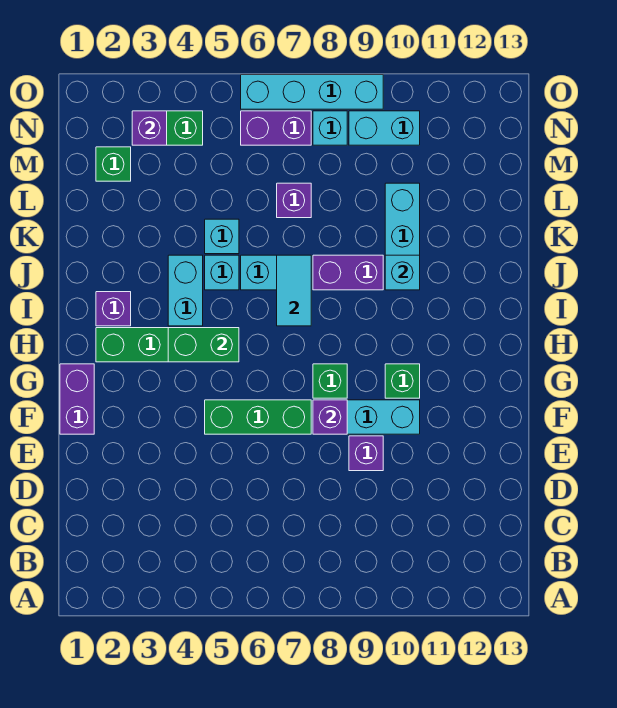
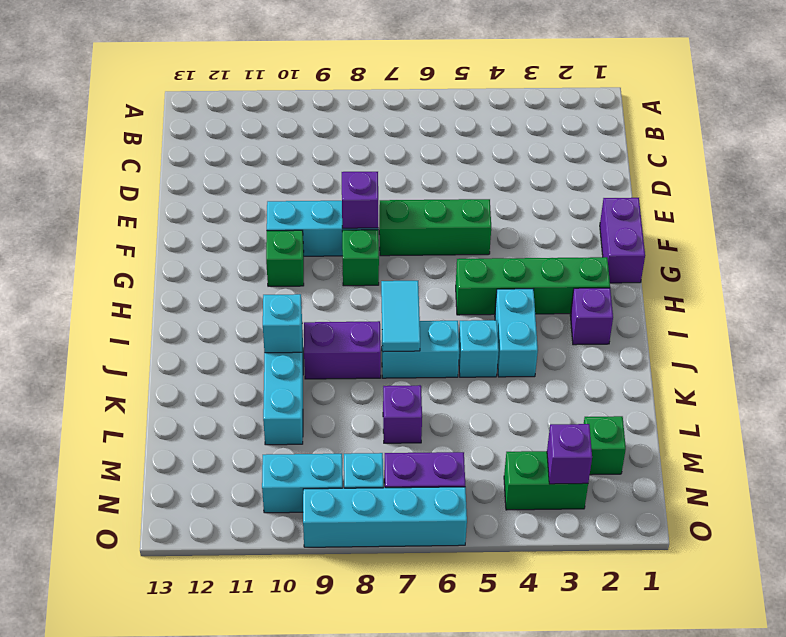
purple 1x1 brick [349,436,383,471] -> none
green 1x2 brick [168,328,239,362] -> none
cyan 1x1 brick [205,219,239,254] -> none

